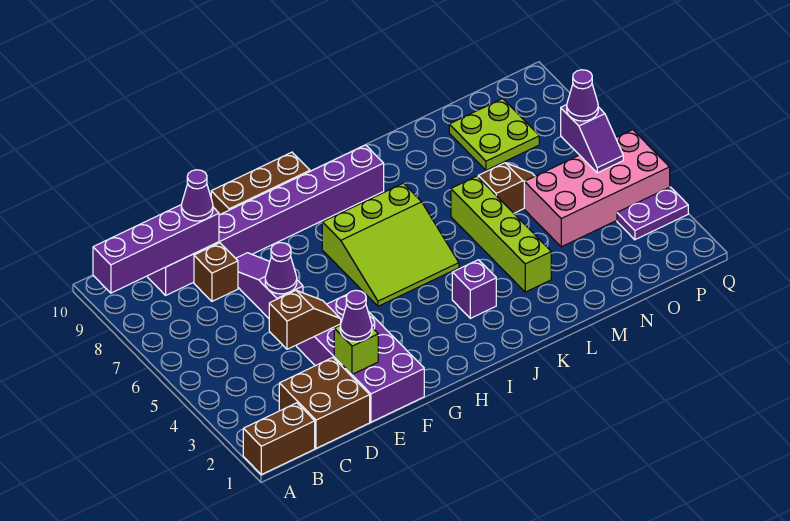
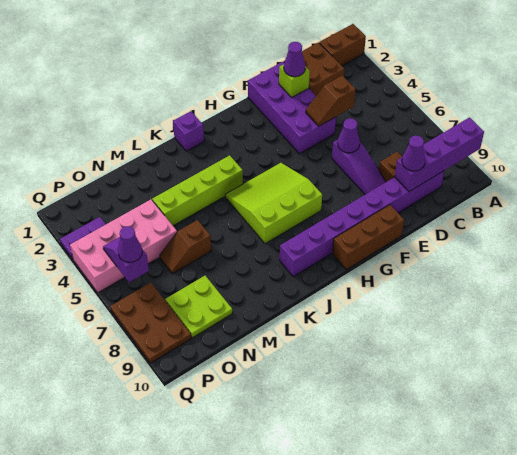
purple 1x1 brick [452,260,496,318] -> purple 1x1 brick moved to [173,111,204,151]
lime 1x4 brick [451,176,551,292] -> lime 1x4 brick turned to [152,155,243,226]
none -> brown 2x3 plate [110,283,191,363]

